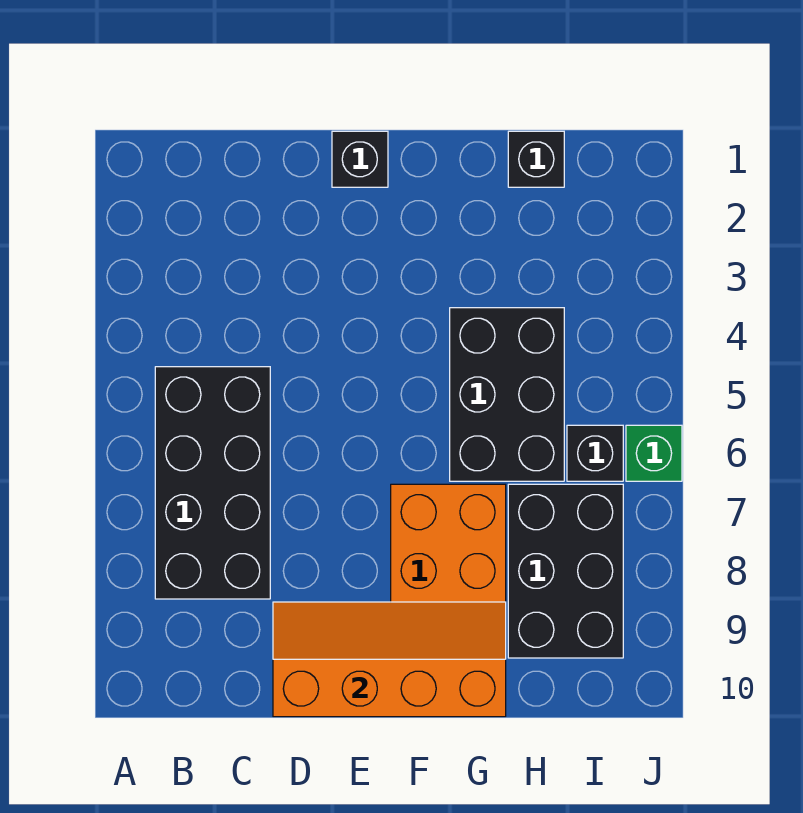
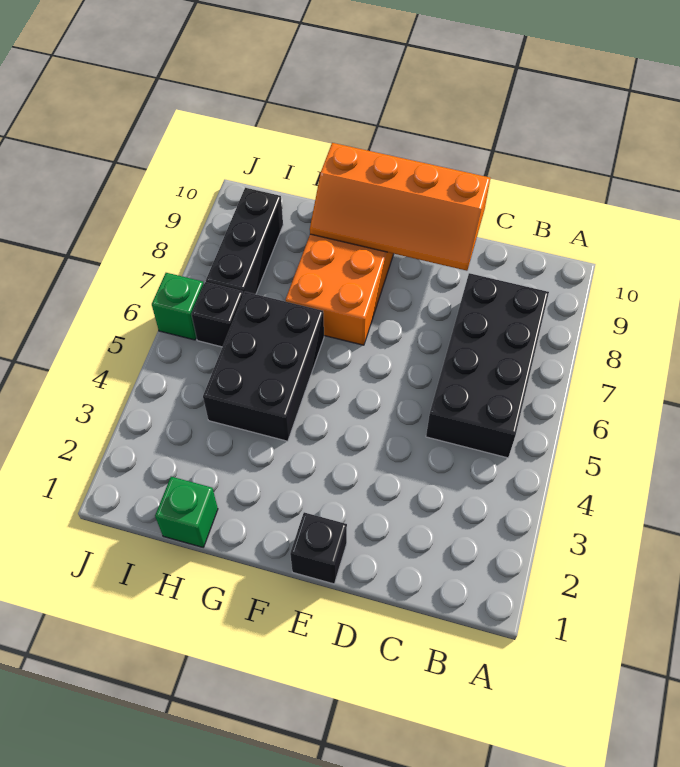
black 1x1 brick [508,131,564,187] -> green 1x1 brick [155,477,218,547]
black 2x3 brick [508,484,623,658] -> black 1x3 brick [206,188,283,294]

